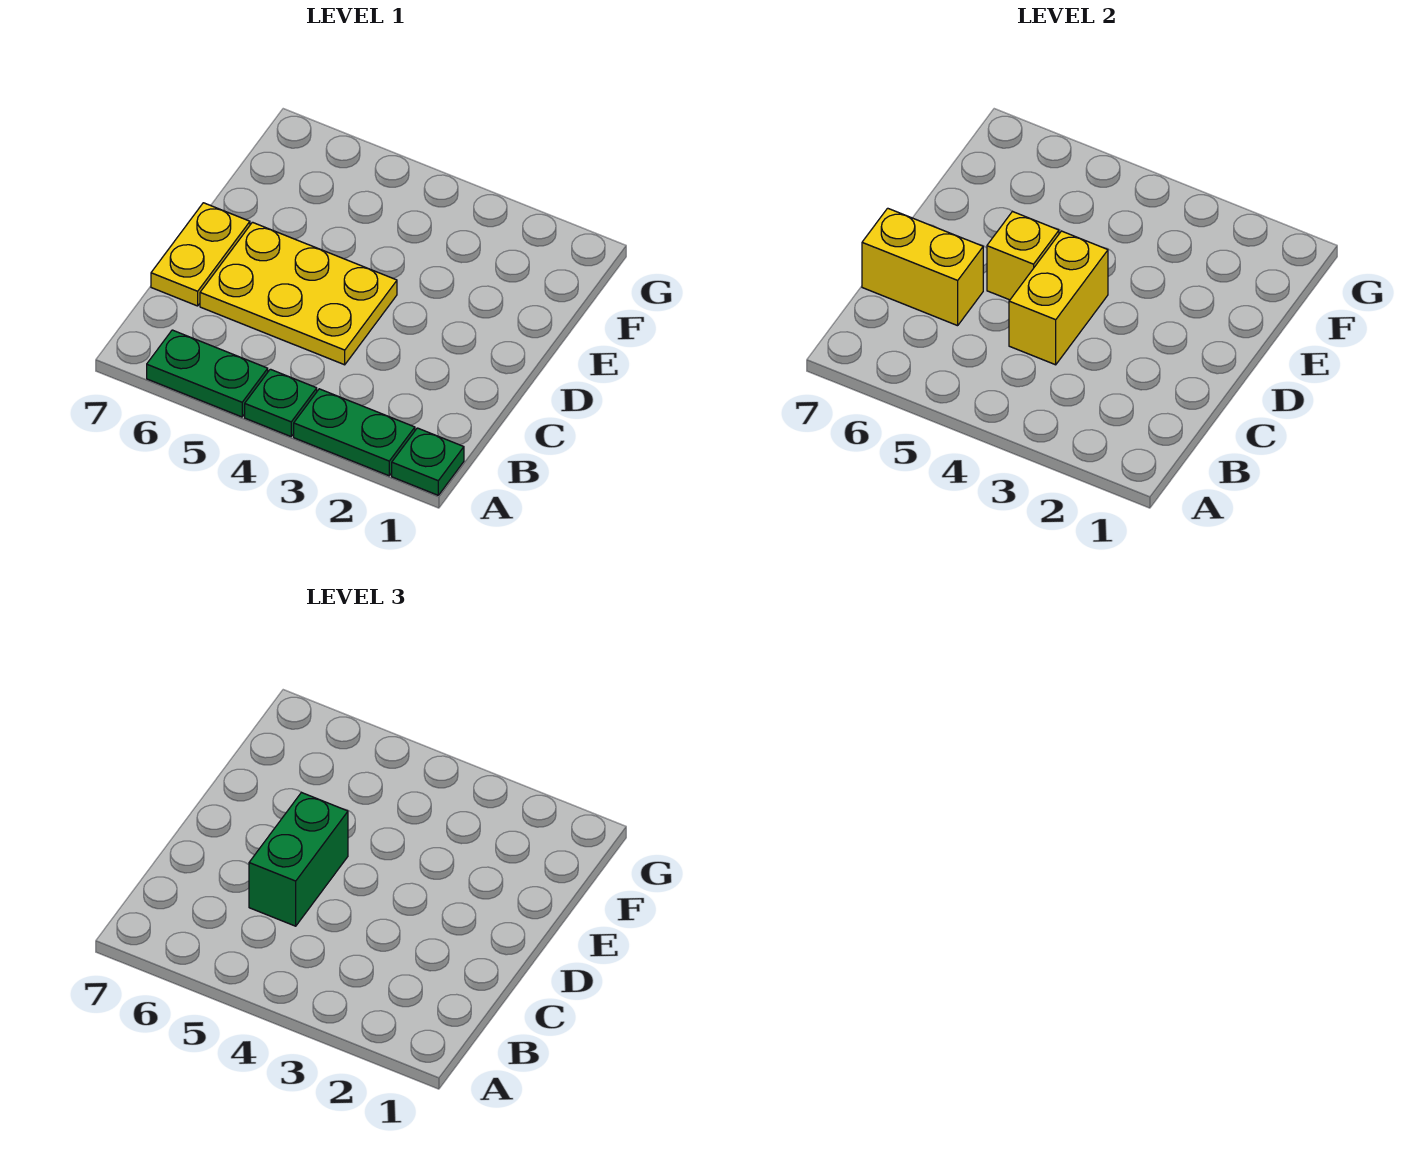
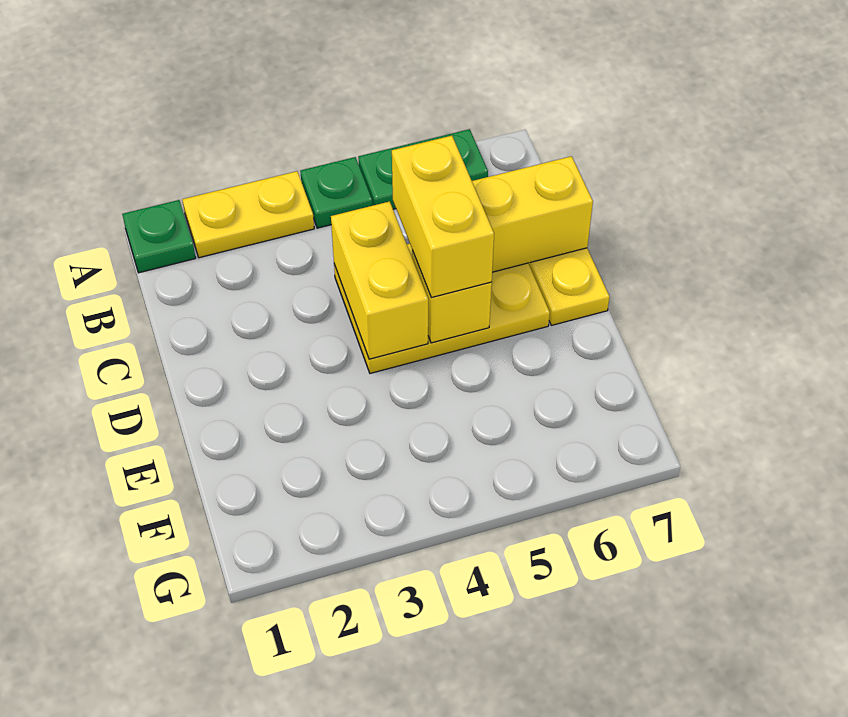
green 1x2 plate [294,389,415,476] -> yellow 1x2 plate [182,171,314,258]
green 1x2 brick [249,792,348,926] -> yellow 1x2 brick [392,136,494,298]

